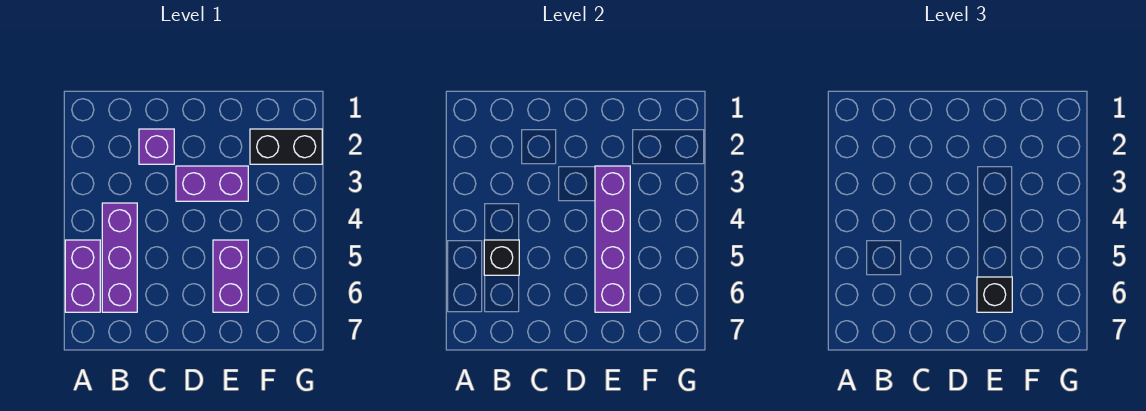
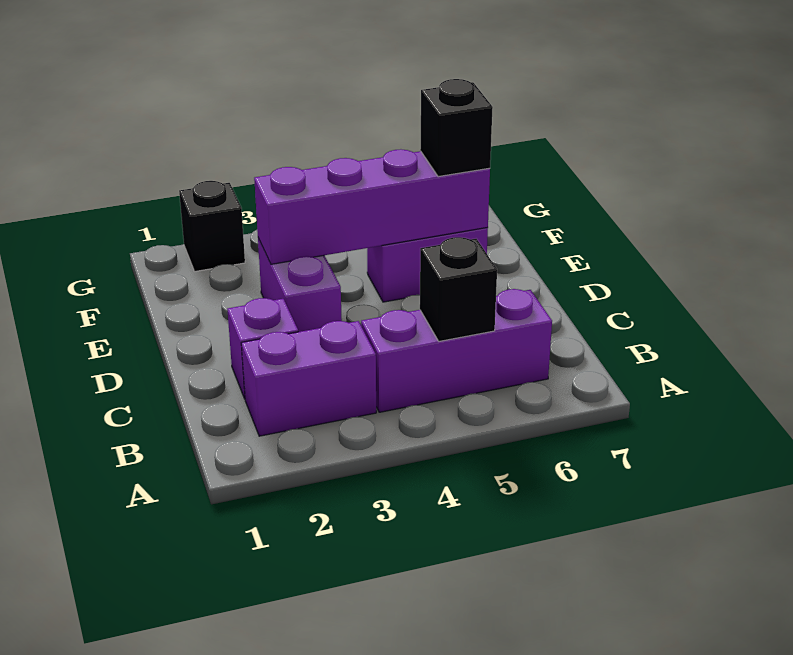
purple 1x2 brick [65,240,100,312] -> purple 1x2 brick moved to [241,321,376,436]
black 1x2 brick [250,129,322,164] -> black 1x1 brick [179,181,245,271]

